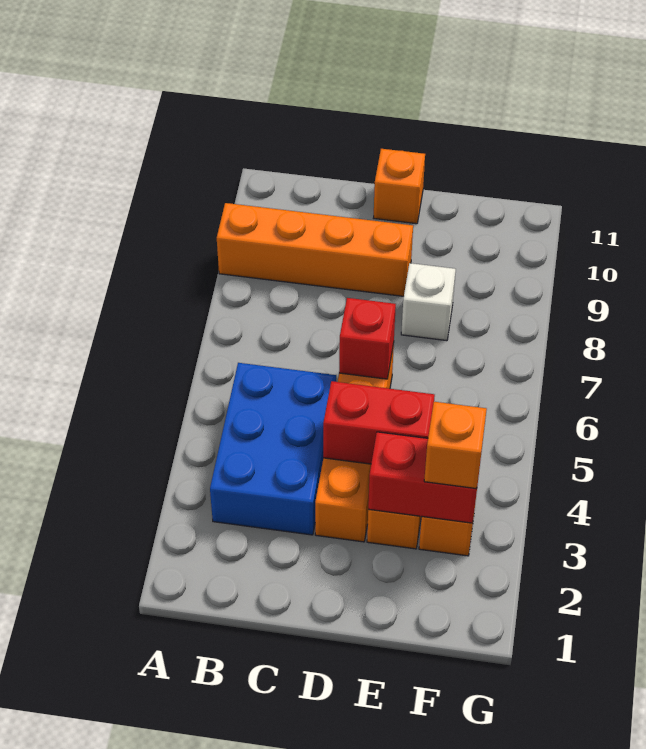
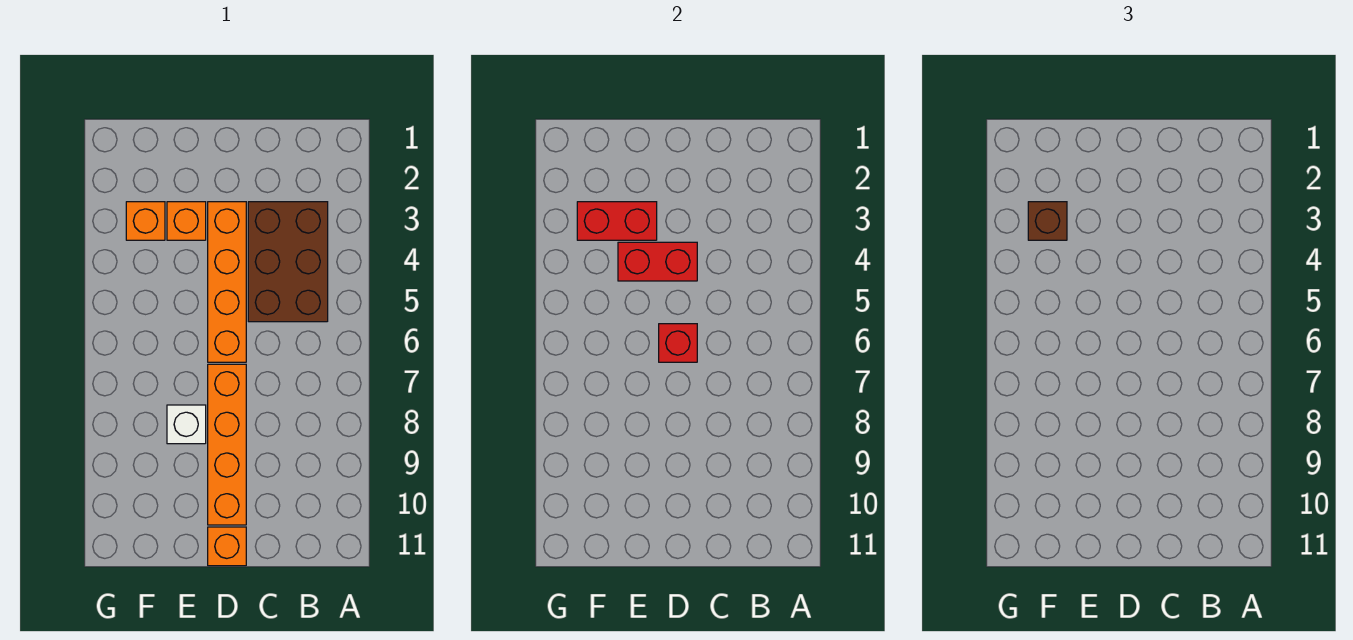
orange 1x4 brick [217,203,413,296] -> orange 1x4 brick turned to [208,364,246,525]
blue 2x3 brick [210,363,336,535] -> brown 2x3 brick [248,202,328,322]
orange 1x1 brick [424,402,487,489] -> brown 1x1 brick [1028,202,1067,240]

